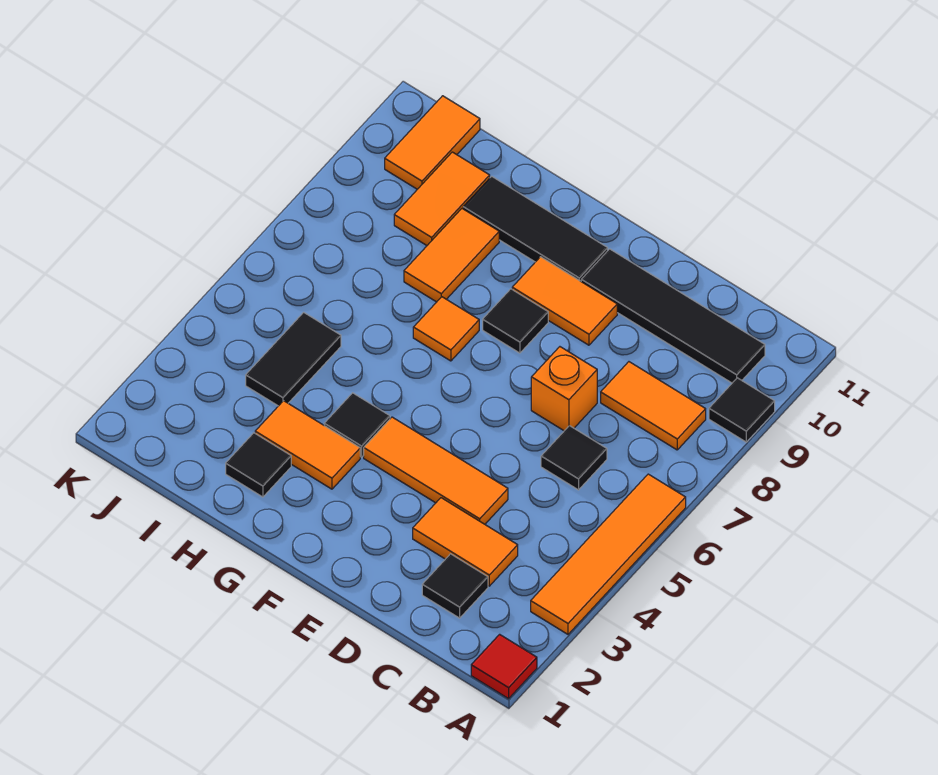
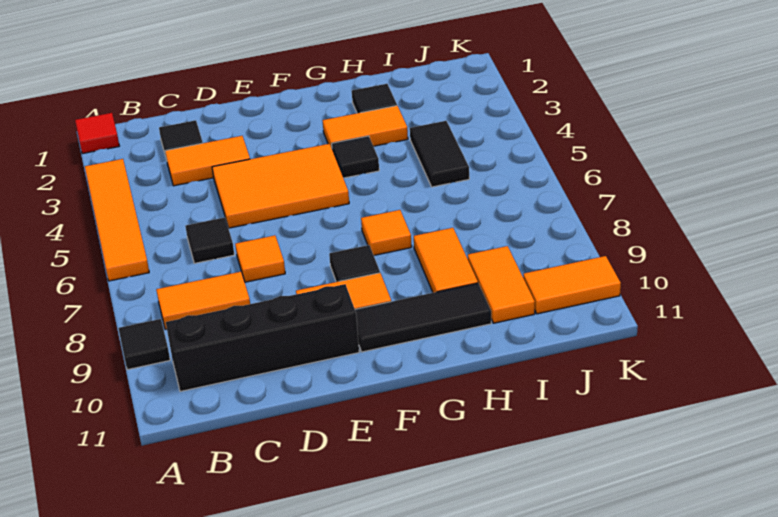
black 1x4 tile [581,249,765,383] -> black 1x4 brick [166,284,359,391]
orange 1x3 tile [364,417,508,524] -> orange 2x3 tile [212,144,349,228]
orange 1x1 brick [531,347,597,431] -> orange 1x1 tile [235,235,285,282]
orange 1x2 tile [385,96,480,189] -> orange 1x2 tile turned to [523,256,621,314]

